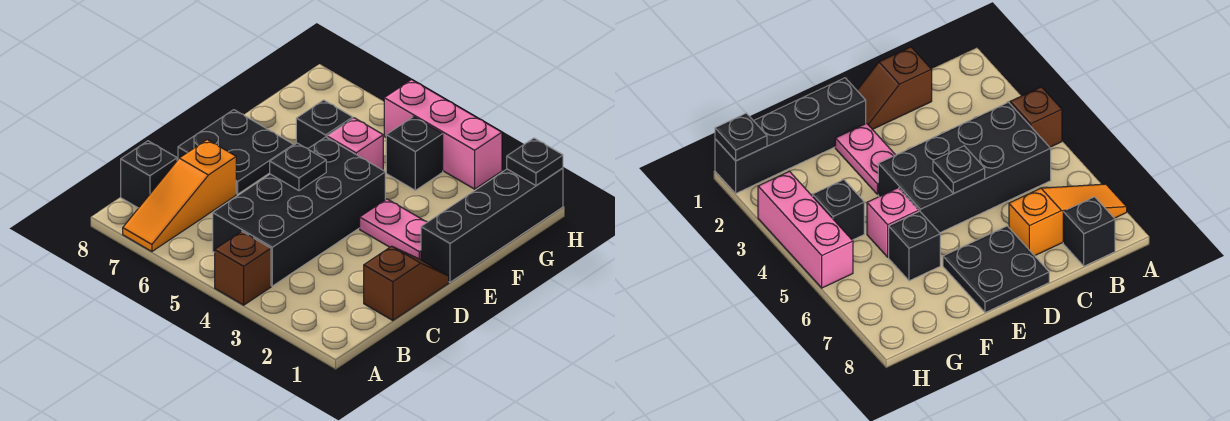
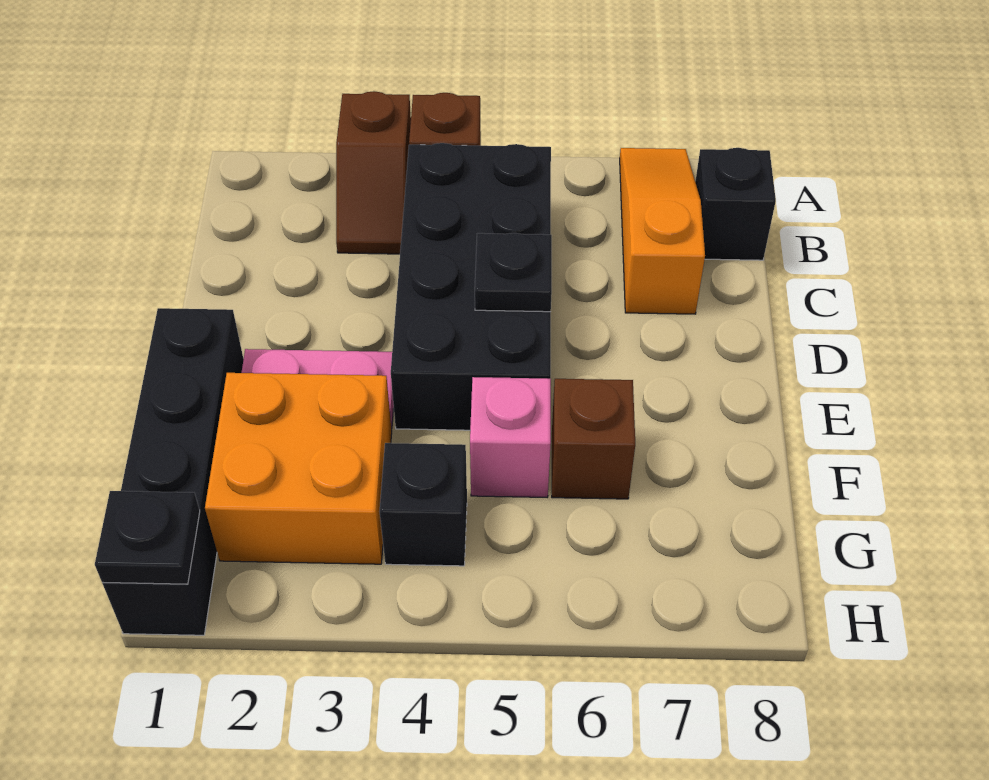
brown 1x2 slope [364,246,449,321] -> brown 1x2 slope moved to [336,91,411,254]
black 2x2 plate [178,110,293,194] -> none
none -> orange 2x2 brick [205,373,392,564]
black 1x1 brick [296,100,353,149] -> brown 1x1 brick [552,379,635,499]
pink 1x3 brick [384,80,502,189] -> none

